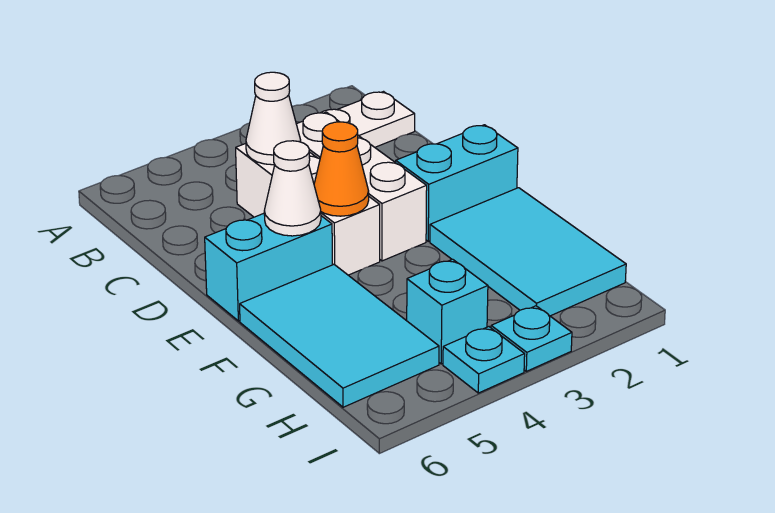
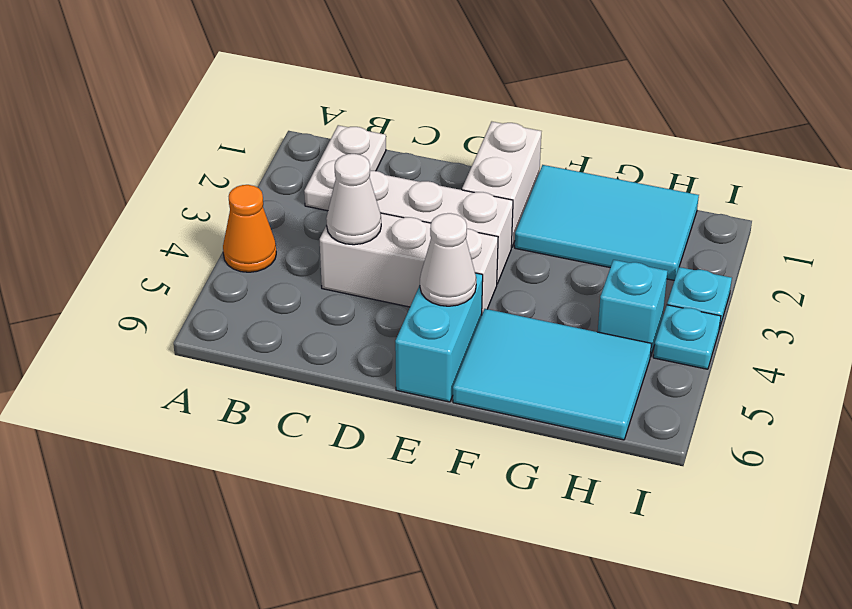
cyan 1x2 brick [396,125,518,241] -> white 1x2 brick [462,122,541,248]
orange 1x1 cone [314,122,369,216] -> orange 1x1 cone moved to [223,185,276,272]

